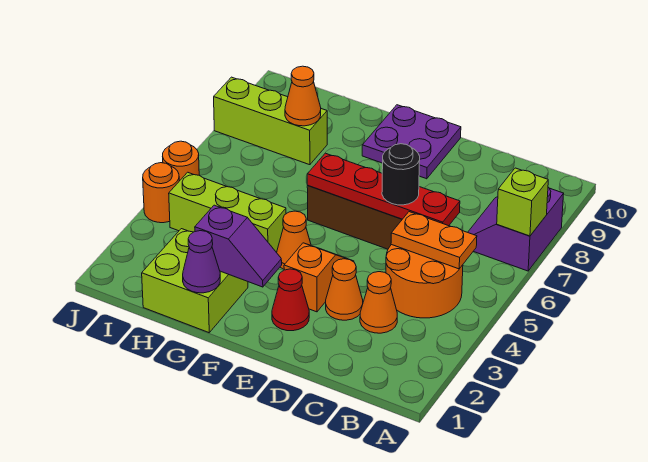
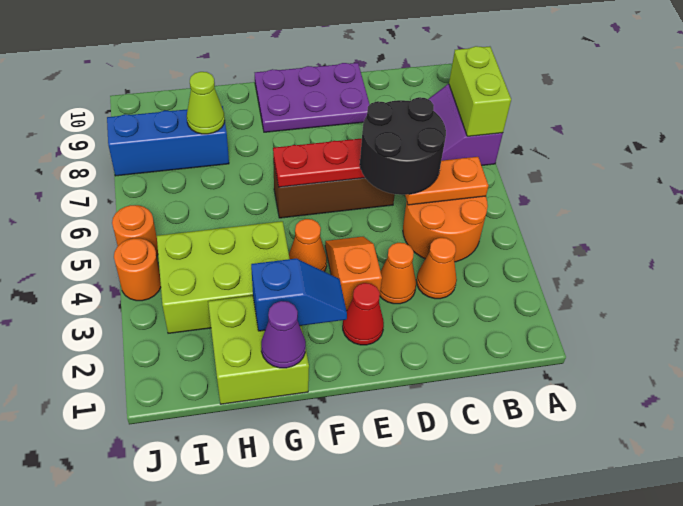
lime 1x1 brick [497,168,548,236] -> lime 1x2 brick [449,46,511,136]
black 1x1 round brick [382,144,420,205] -> black 2x2 round brick [360,97,446,195]
purple 2x2 plate [362,105,461,179] -> purple 2x3 plate [255,63,370,132]
purple 1x2 slope [195,205,282,287] -> blue 1x2 slope [251,259,347,331]
lime 1x3 brick [169,172,286,253] -> lime 2x3 brick [157,221,290,333]
lime 1x3 brick [214,77,327,165] -> blue 1x3 brick [107,106,229,176]
orange 1x1 cone [285,66,321,126] -> lime 1x1 cone [187,72,225,134]

